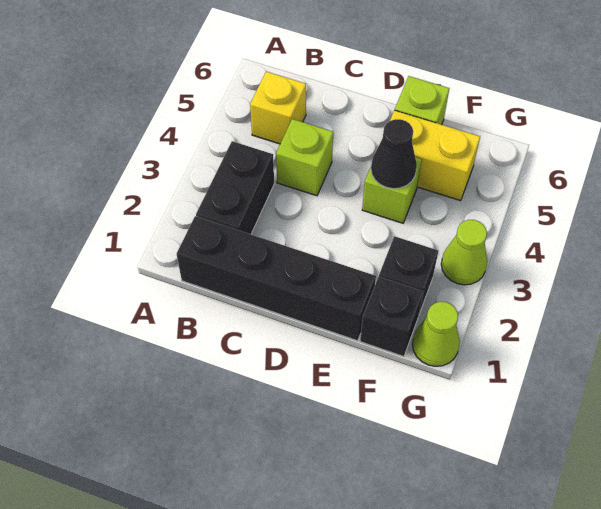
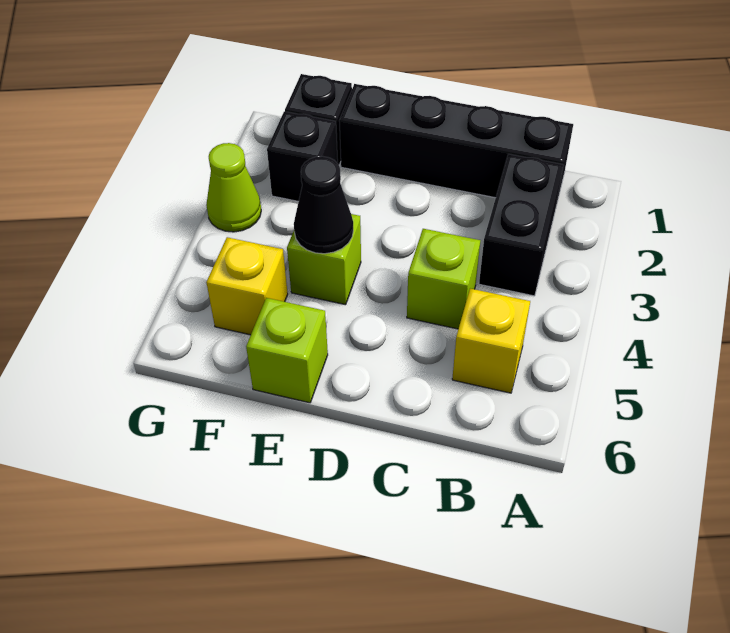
yellow 1x2 brick [390,110,480,201] -> yellow 1x1 brick [206,237,288,335]
lime 1x1 cone [412,302,460,366] -> none

